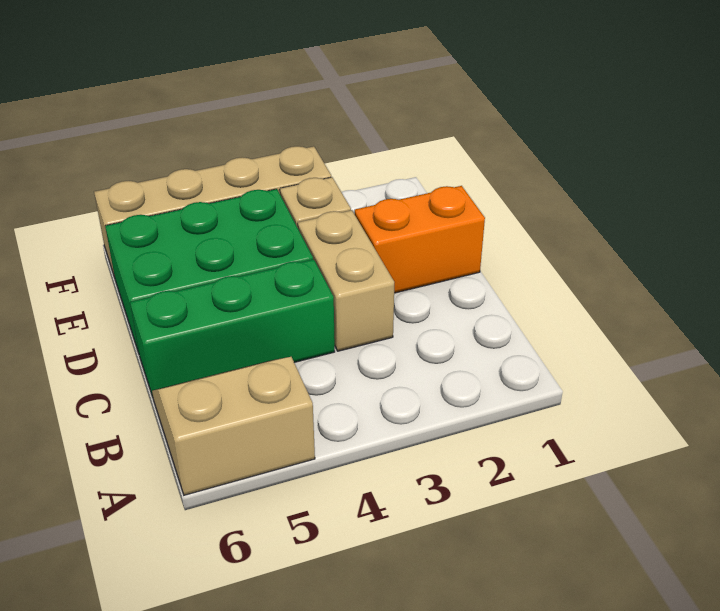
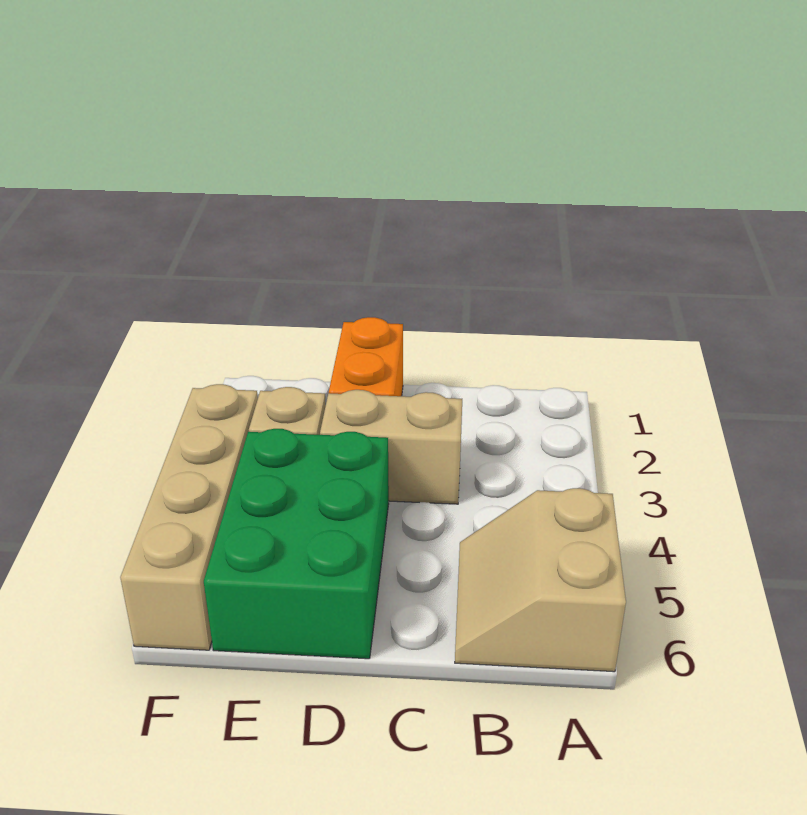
green 1x3 brick [130,259,335,397] -> none

